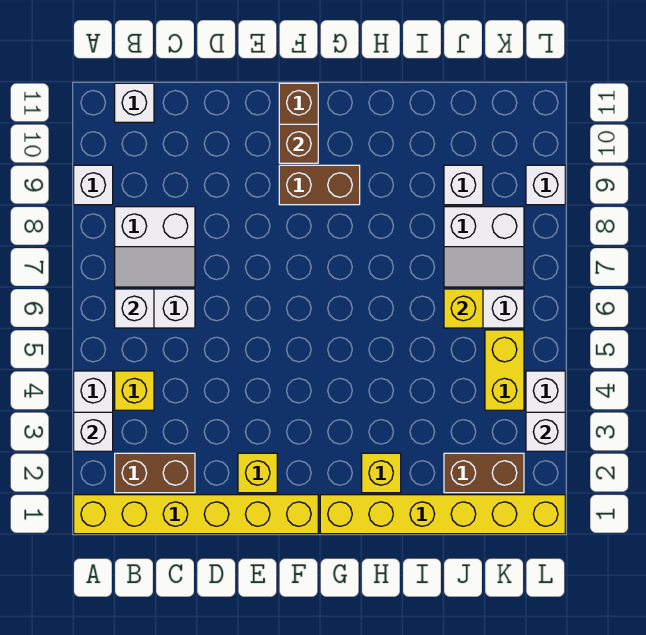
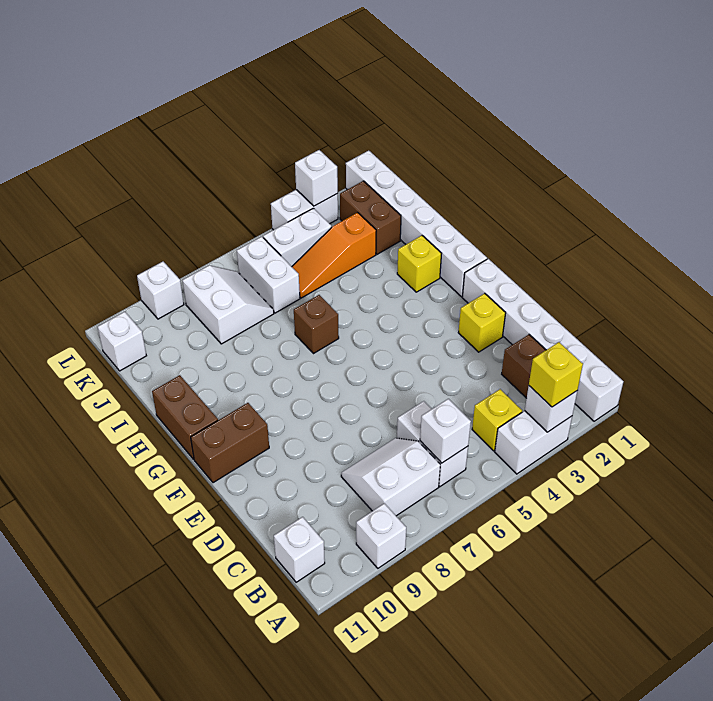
yellow 1x6 brick [74,495,318,534] -> white 1x6 brick [462,259,623,421]
white 2x2 slope [115,207,195,287] -> white 2x2 slope turned to [341,438,440,516]
brown 1x2 brick [279,165,360,205] -> brown 1x2 brick moved to [152,375,218,459]
brown 1x1 brick [279,124,318,163] -> brown 1x1 brick moved to [294,295,339,354]
yellow 1x6 brick [320,495,565,534] -> white 1x6 brick [346,151,487,297]
none -> orange 1x3 slope [292,213,376,298]
yellow 1x1 brick [444,289,483,328] -> yellow 1x1 brick moved to [529,342,583,407]
white 1x1 brick [444,165,483,205] -> white 1x1 brick moved to [98,312,146,371]
yellow 1x2 brick [485,330,524,410] -> white 1x2 brick [263,208,332,267]

